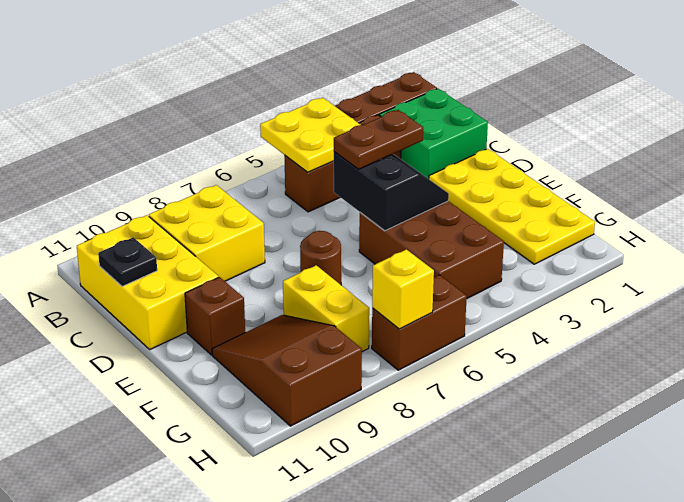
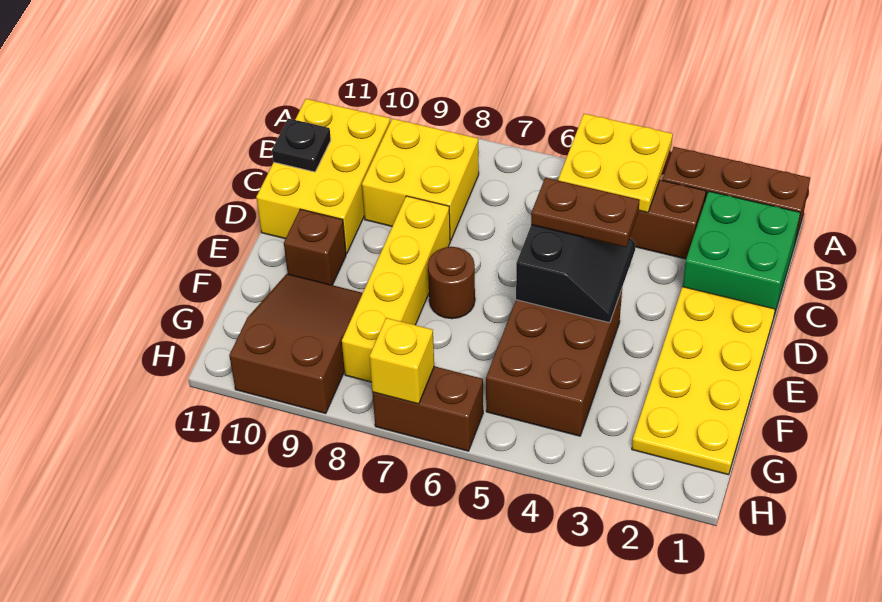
yellow 1x2 brick [283,265,369,352] -> yellow 1x4 brick [342,196,450,382]

